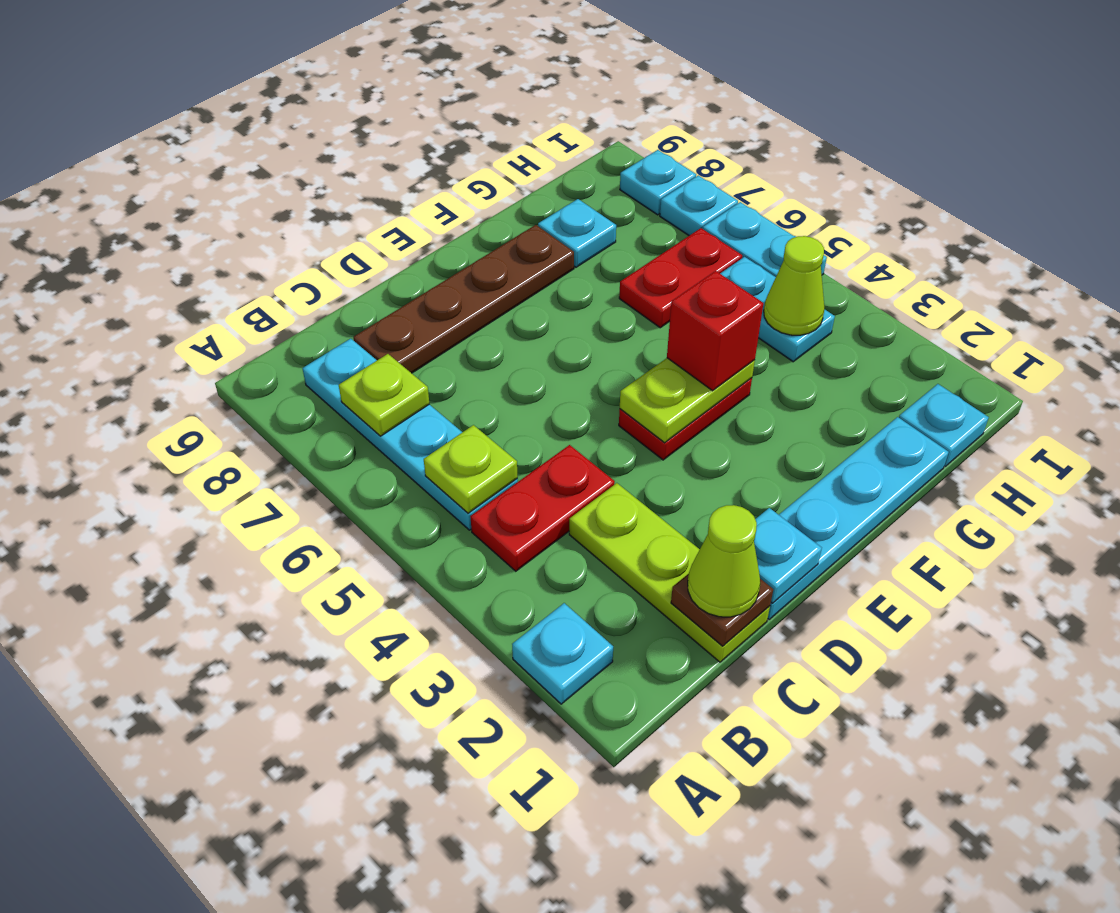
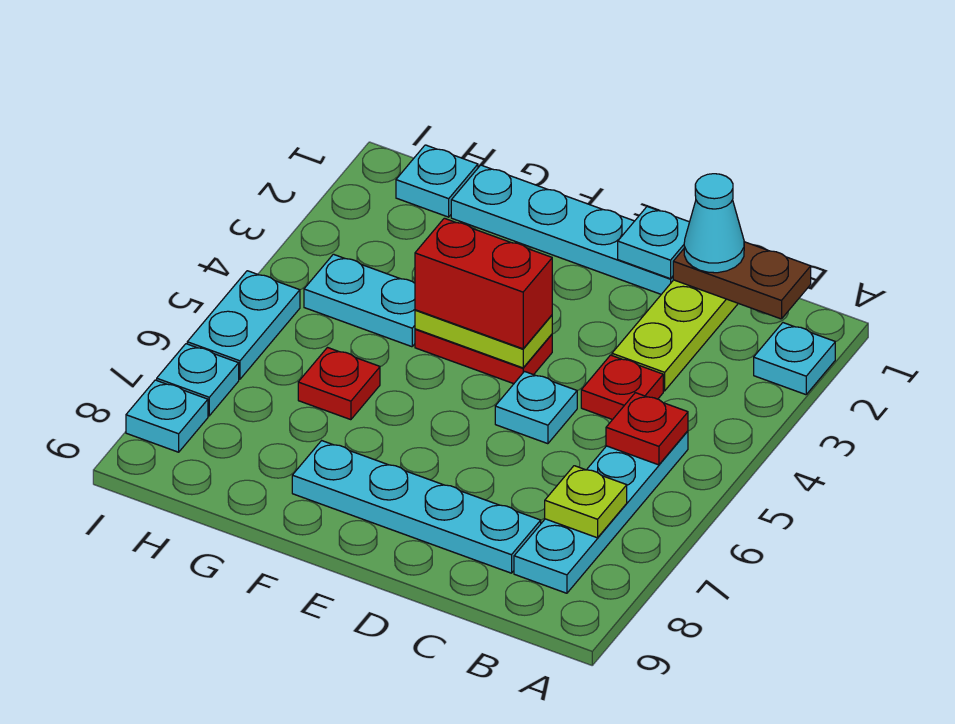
red 1x2 plate [470,445,615,571] -> red 1x1 plate [581,355,663,420]
lime 1x1 plate [424,425,518,513] -> red 1x1 plate [606,393,688,465]
brown 1x1 plate [671,574,773,646] -> brown 1x2 plate [673,242,811,319]
lime 1x1 cone [688,505,760,617] -> cyan 1x1 cone [684,174,744,273]
brown 1x4 plate [353,225,574,373] -> cyan 1x4 plate [292,441,541,573]
red 1x1 brick [667,271,763,391] -> red 1x2 brick [415,218,552,349]
red 1x2 plate [619,228,742,328] -> red 1x1 plate [298,348,380,420]
cyan 1x1 plate [538,199,616,267] -> cyan 1x1 plate moved to [495,372,577,444]
cyan 1x2 plate [720,257,835,362] -> cyan 1x2 plate turned to [304,254,415,347]
lime 1x1 cone [764,236,825,335] -> none

